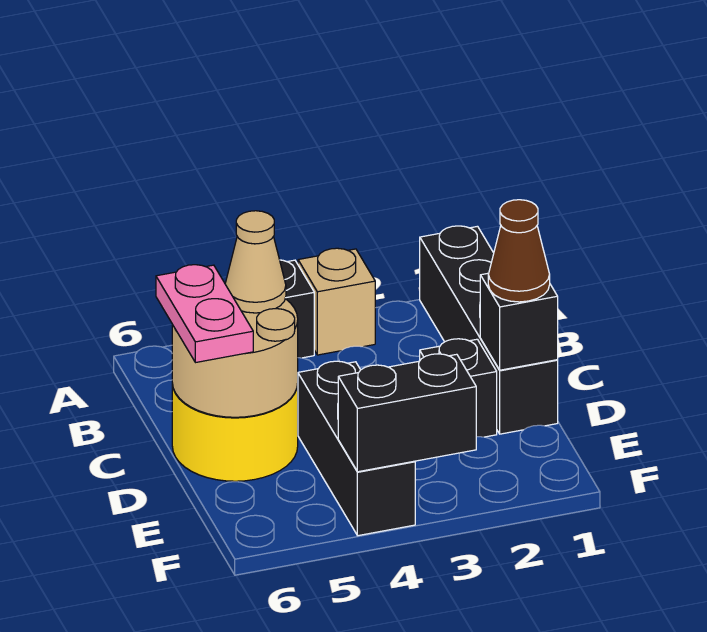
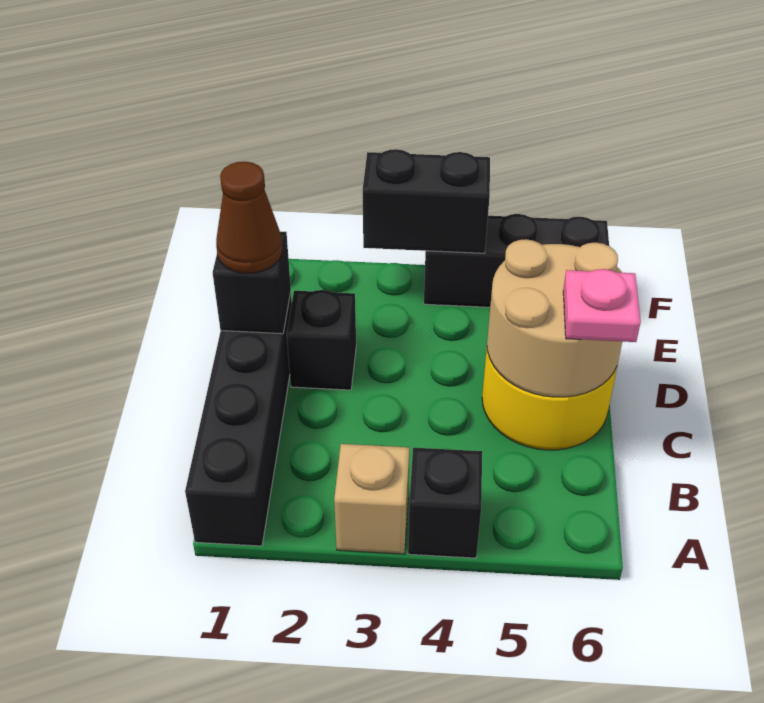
tan 1x1 cone [225,211,286,313] -> none
pink 1x2 plate [156,265,253,363] -> pink 1x1 plate [563,269,641,342]
black 1x3 brick [298,361,415,536] -> black 1x3 brick turned to [424,214,609,307]

